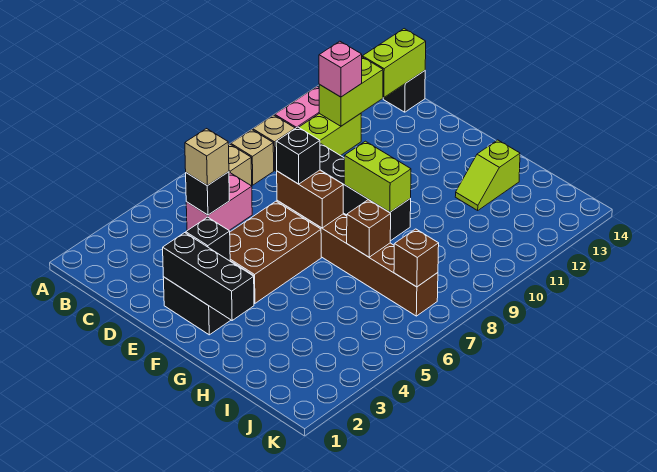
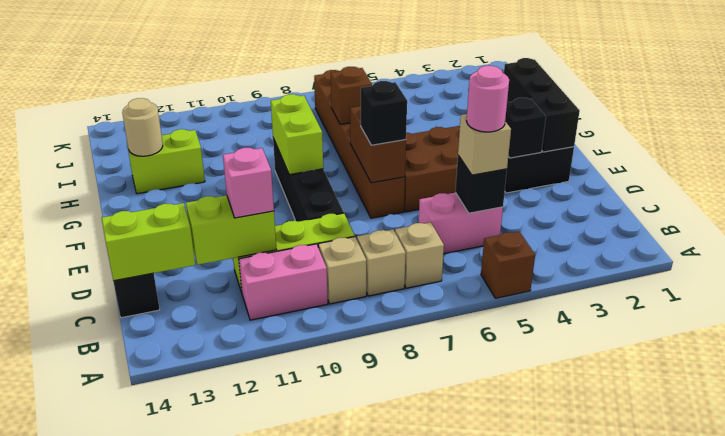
none -> pink 1x1 round brick [467,65,509,132]
lime 1x2 slope [455,140,520,210] -> lime 1x2 brick [127,129,205,194]
none -> tan 1x1 round brick [122,98,163,156]
brown 1x1 brick [394,229,439,287] -> brown 1x1 brick moved to [481,232,535,298]

